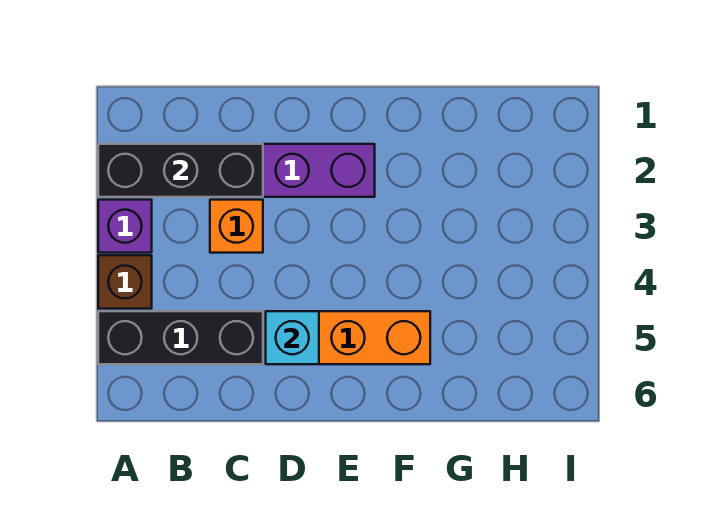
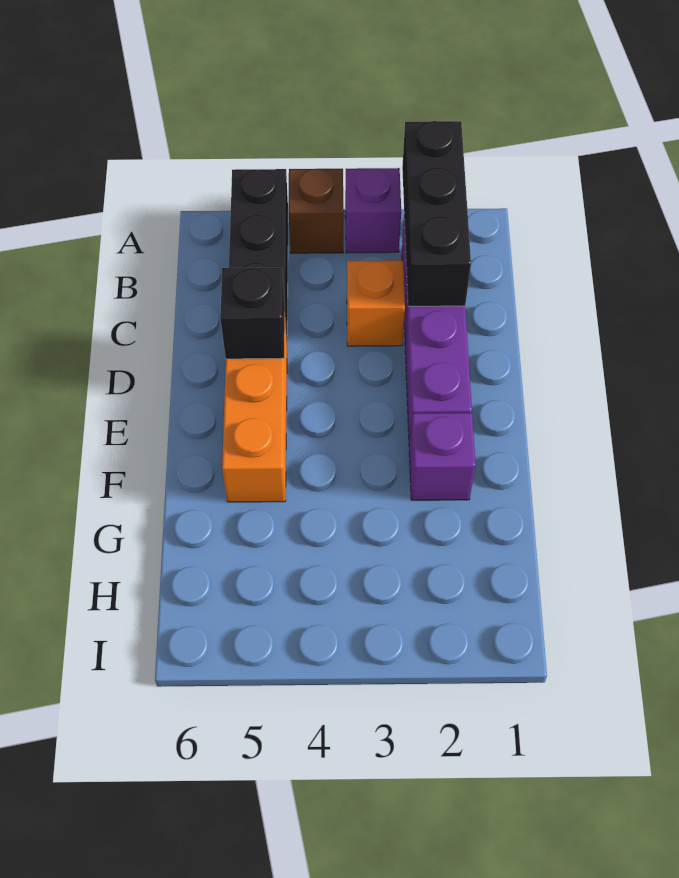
cyan 1x1 brick [266,311,319,364] -> black 1x1 brick [220,268,285,359]
none -> purple 1x1 brick [409,413,476,500]

